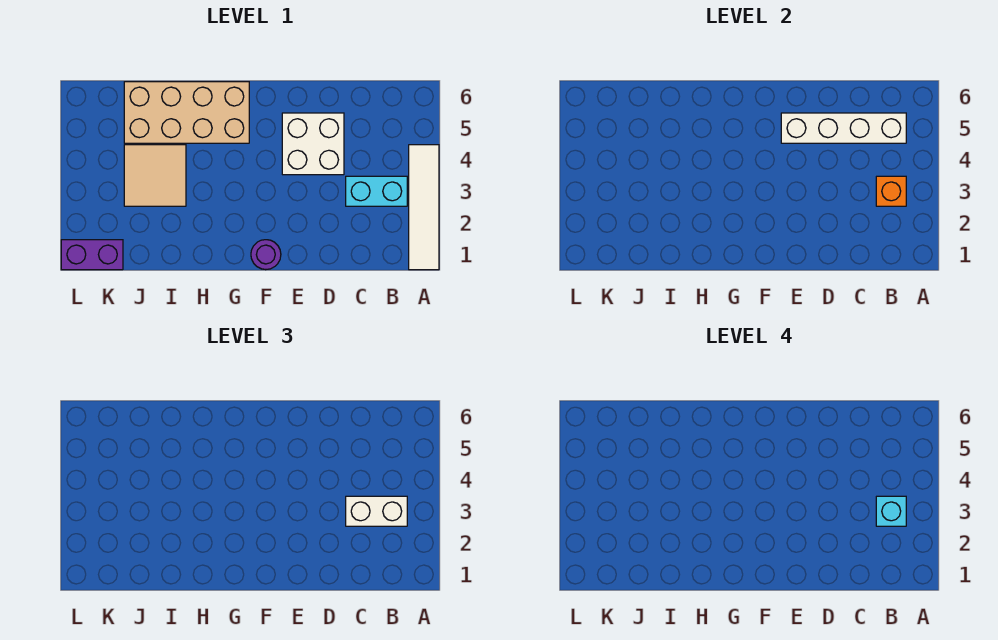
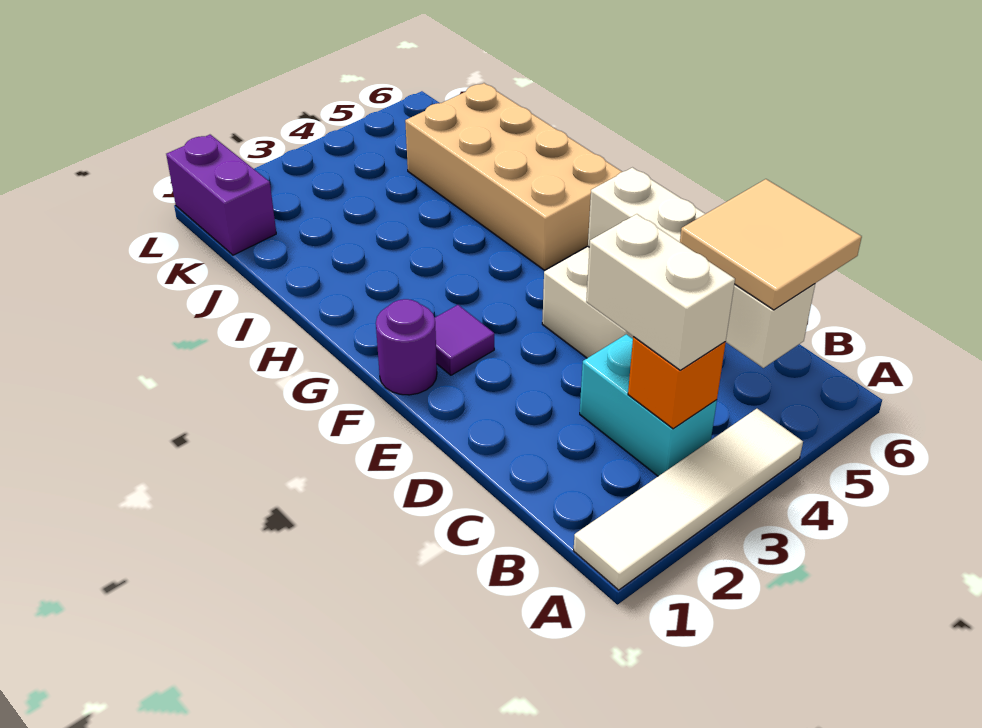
cyan 1x1 brick [876,496,906,526] -> none
none -> purple 1x1 tile [435,305,494,375]
tan 2x2 tile [124,145,186,206] -> tan 2x2 tile moved to [680,179,862,310]

